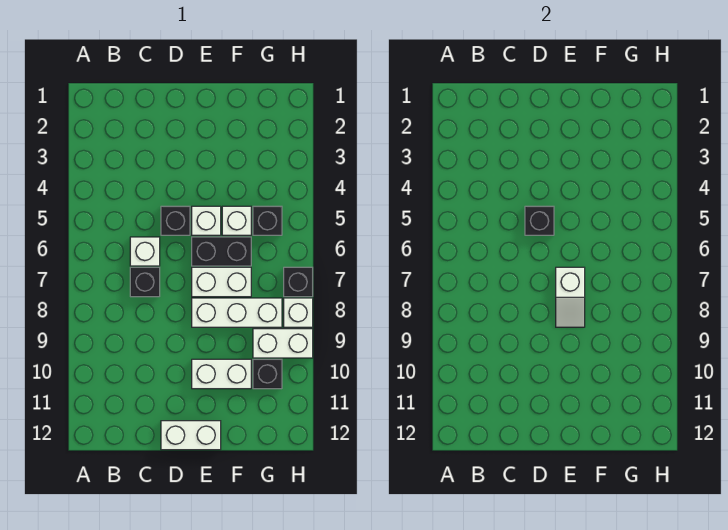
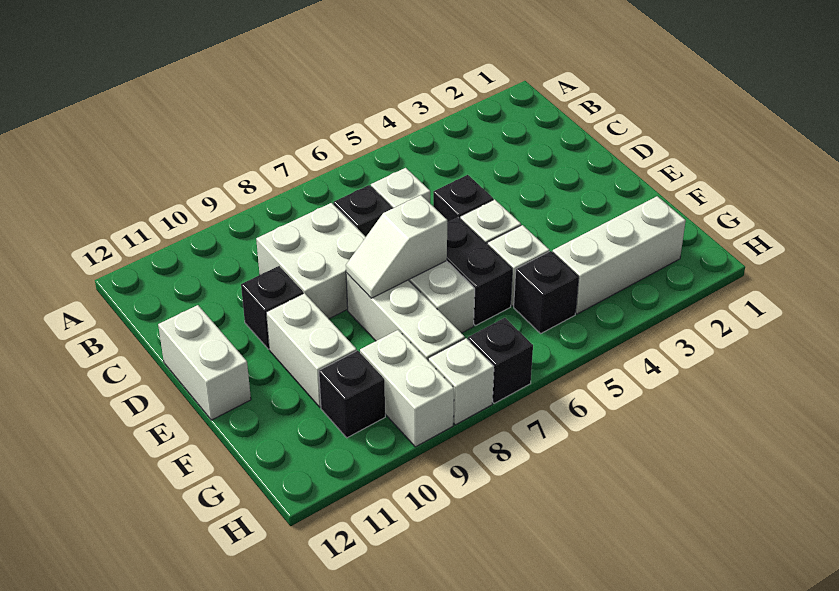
none -> white 2x2 brick [256,203,366,319]
black 1x1 brick [525,206,554,235] -> black 1x1 brick moved to [241,266,303,349]
none -> white 1x3 brick [552,196,686,314]

